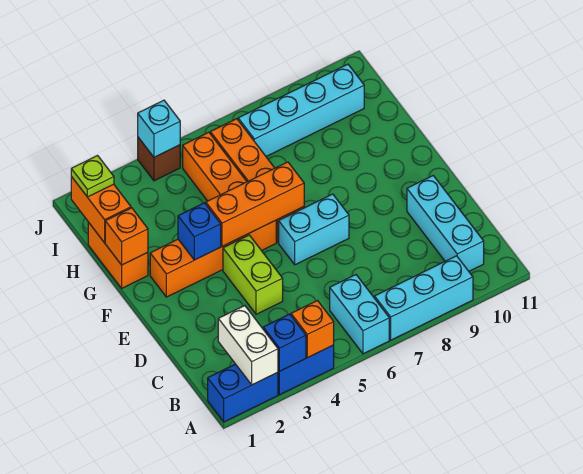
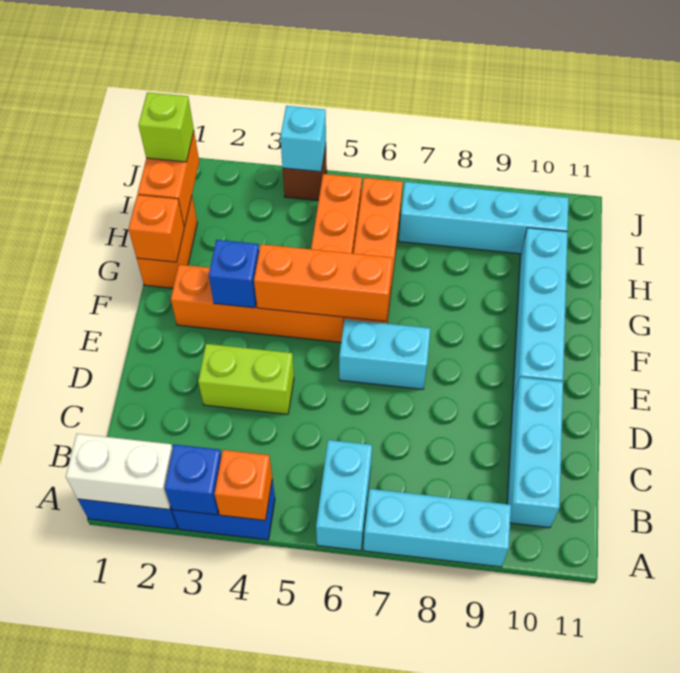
white 1x2 brick [218,306,278,385] -> white 1x2 brick turned to [66,434,173,509]
lime 1x2 brick [223,235,283,314] -> lime 1x2 brick turned to [198,344,294,414]
none -> cyan 1x4 brick [513,228,568,398]
lime 1x1 plate [71,156,114,197] -> lime 1x1 brick [139,92,194,162]

